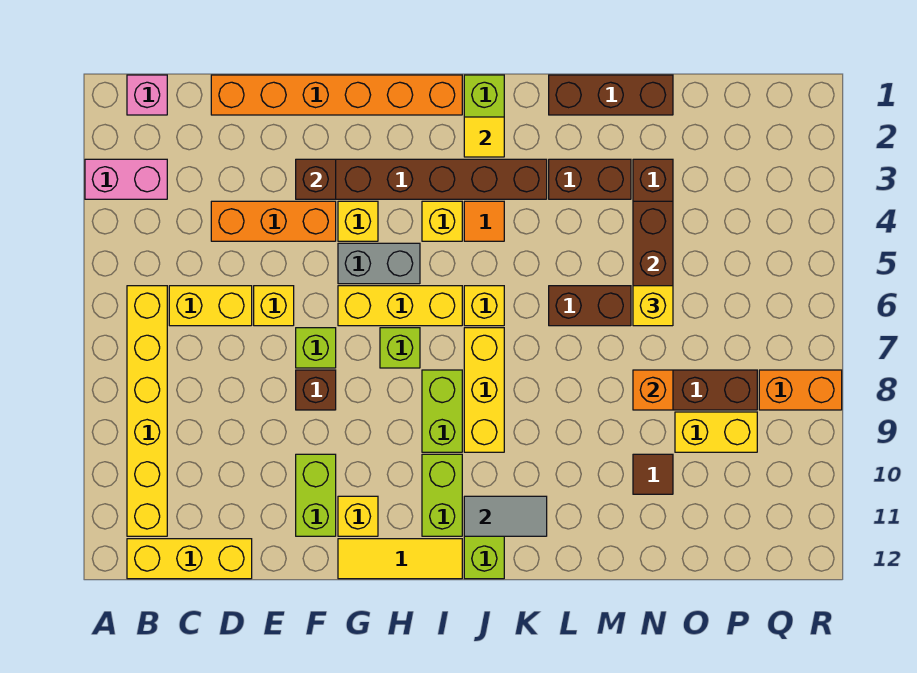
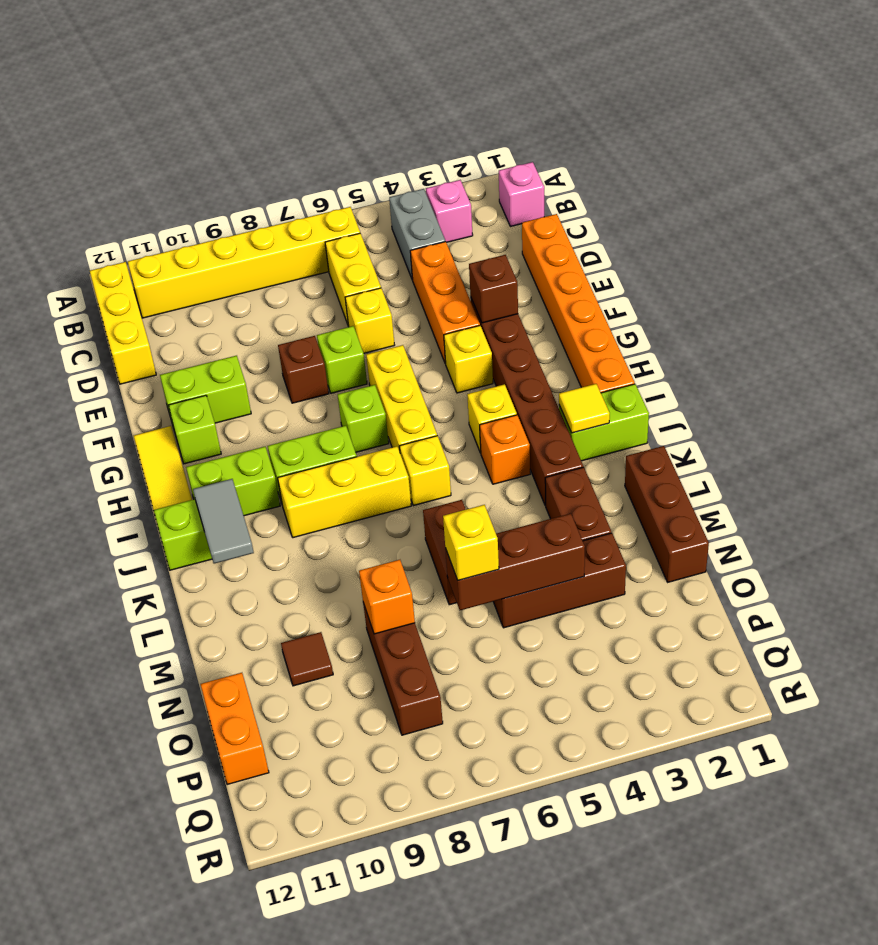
pink 1x2 brick [85,159,167,199] -> pink 1x1 brick [426,180,473,242]
grey 1x2 brick [338,243,420,284] -> grey 1x2 brick moved to [389,189,445,280]
yellow 1x1 brick [338,496,378,536] -> lime 1x1 brick [168,395,221,464]
orange 1x1 tile [464,201,504,241] -> orange 1x1 brick [480,415,530,484]
yellow 1x2 brick [675,412,757,452] -> none
orange 1x2 brick [759,370,842,410] -> orange 1x2 brick moved to [200,673,269,785]

